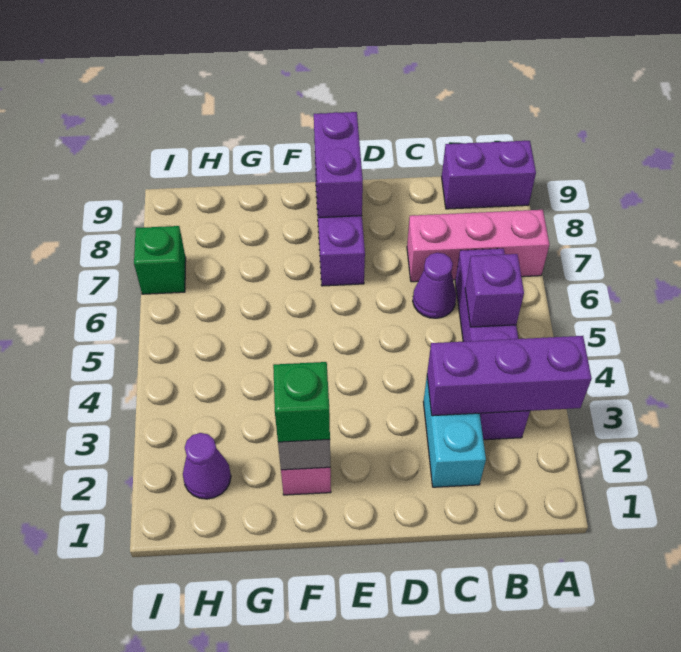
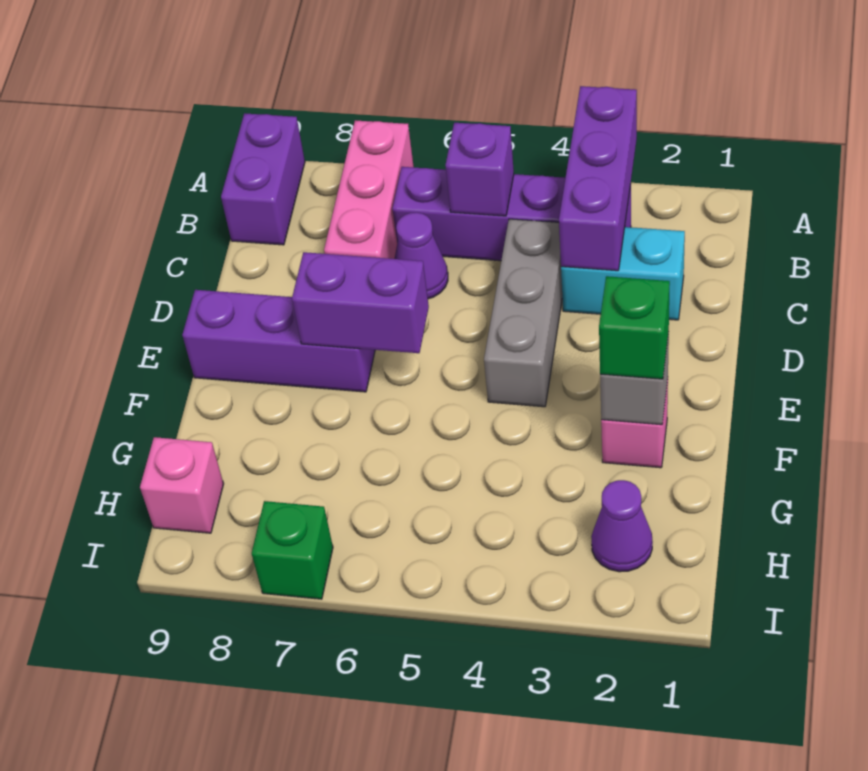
none -> grey 1x3 brick [484,219,562,407]
purple 1x2 brick [314,112,363,218] -> purple 1x2 brick moved to [292,252,429,353]
none -> pink 1x1 brick [140,437,224,533]

